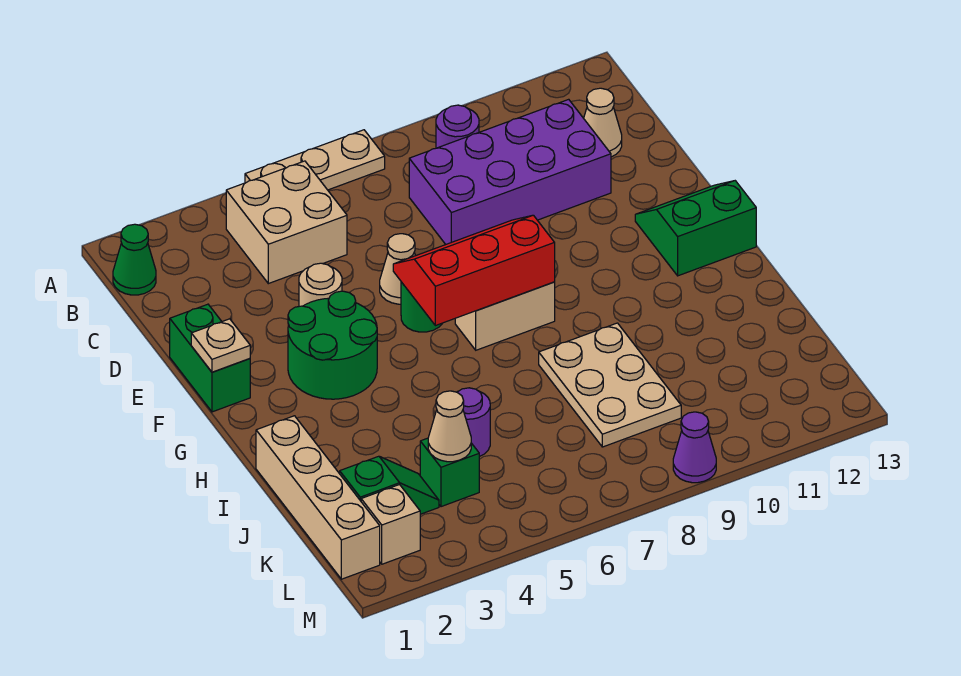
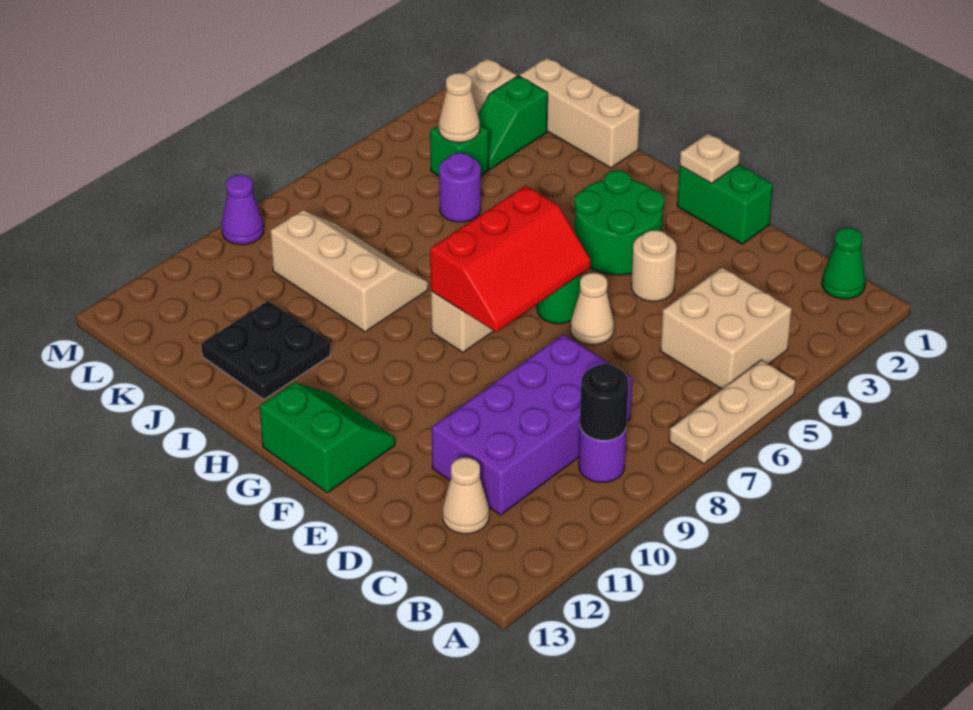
none -> black 1x1 round brick [580,364,628,440]
green 2x2 slope [635,181,756,276] -> green 2x2 slope turned to [260,382,395,493]
tan 1x4 brick [256,416,380,579] -> tan 1x3 brick [520,58,640,168]
tan 2x3 plate [539,323,681,447] -> tan 2x3 slope [270,210,428,332]
none -> black 2x2 plate [201,301,330,399]

